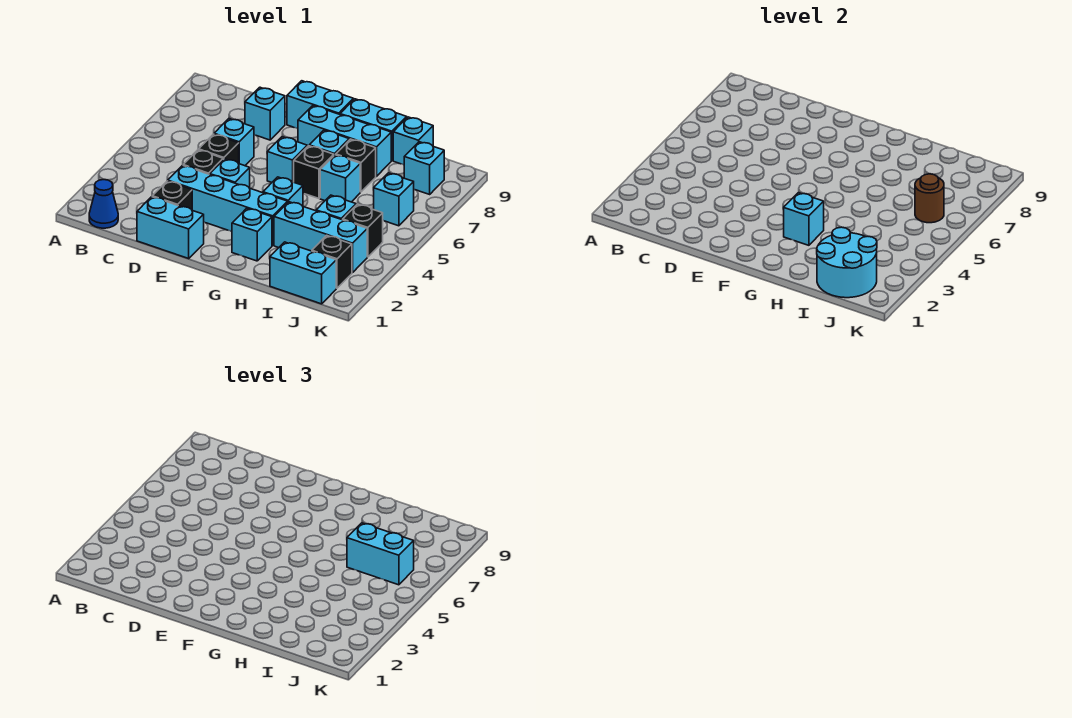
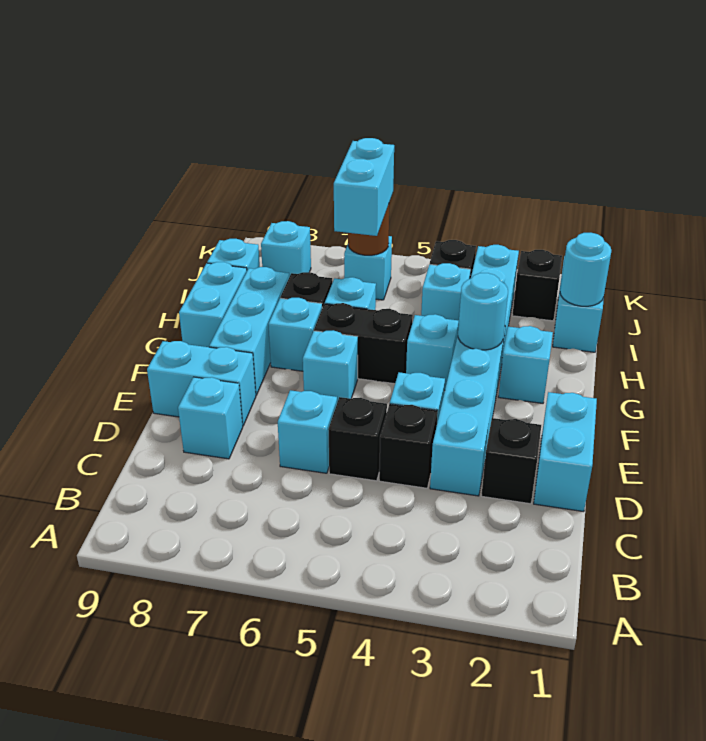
blue 1x1 cone [89,180,118,228] -> none
cyan 1x2 brick [287,81,353,129] -> cyan 1x2 brick turned to [147,341,256,426]
cyan 1x1 brick [784,193,824,245] -> cyan 1x1 round brick [458,273,508,350]
black 1x1 brick [294,146,334,198] -> black 1x2 brick [314,303,413,384]
cyan 2x2 round brick [817,227,877,298] -> cyan 1x1 round brick [560,233,611,306]

